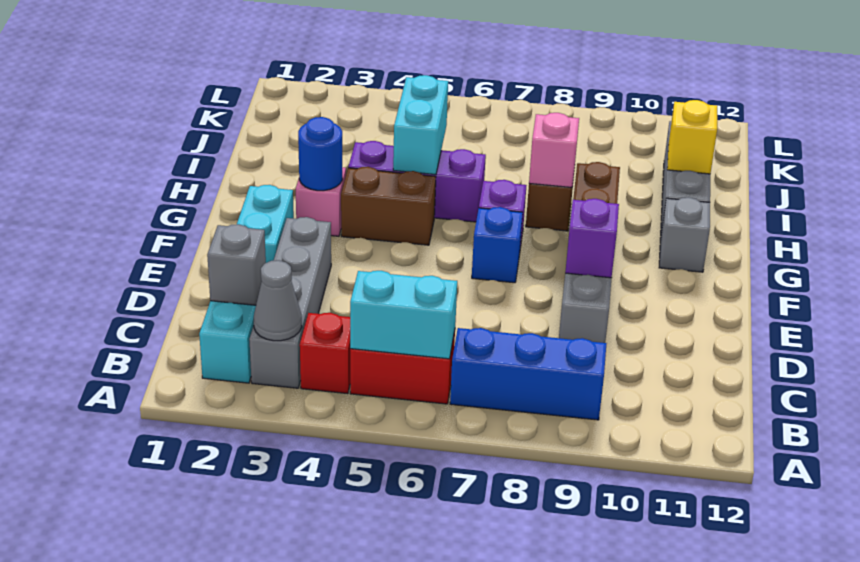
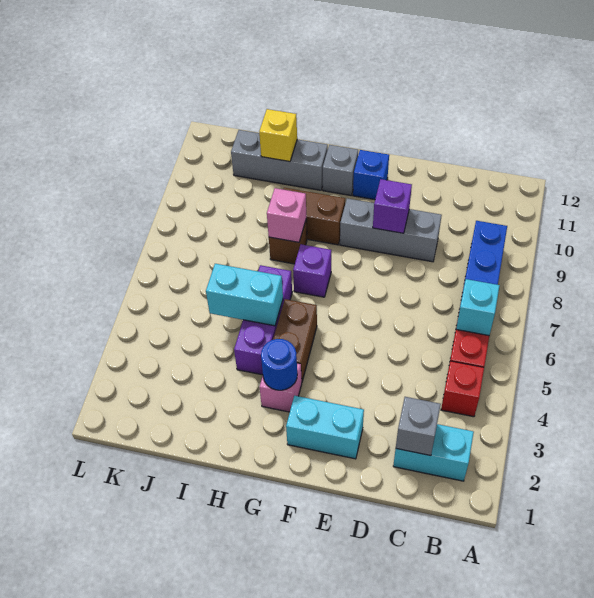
grey 1x4 brick [249,217,331,388] -> none
grey 1x1 cone [254,260,302,341] -> none
cyan 1x2 brick [350,271,457,359] -> cyan 1x1 brick [456,279,500,336]
blue 1x1 brick [472,207,523,283] -> blue 1x1 brick moved to [353,150,389,200]

